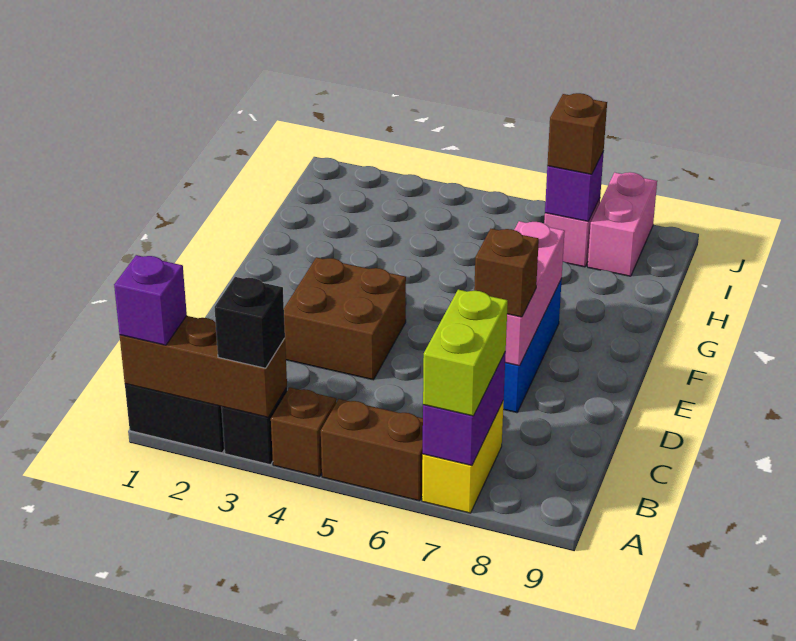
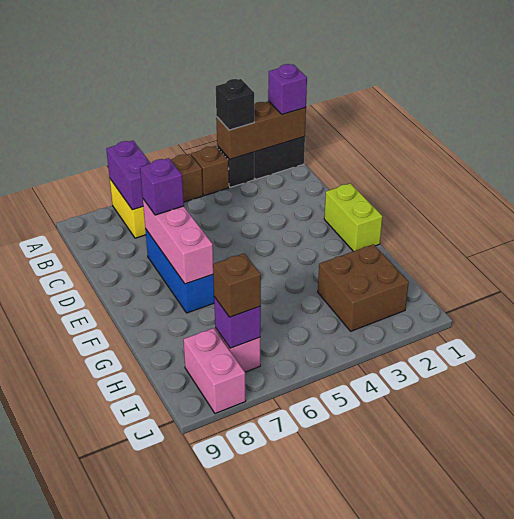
lime 1x2 brick [423,290,508,416] -> lime 1x2 brick moved to [324,183,383,251]
brown 2x2 brick [284,257,406,380] -> brown 2x2 brick moved to [318,244,409,331]
brown 1x1 brick [474,229,539,317] -> purple 1x1 brick [140,158,184,215]

